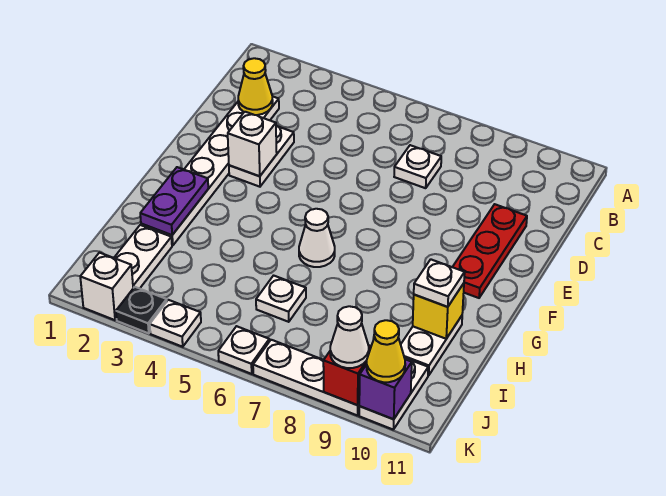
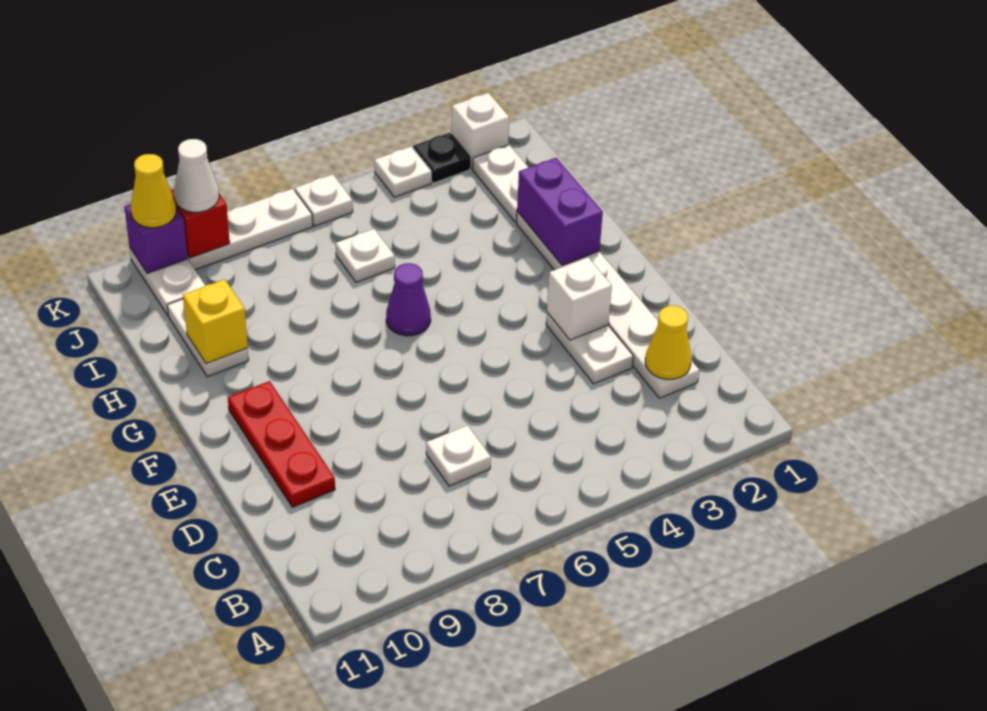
purple 1x2 plate [140,167,208,235] -> purple 1x2 brick [517,158,603,265]
white 1x1 cone [299,209,335,267] -> purple 1x1 cone [386,263,431,336]
white 1x1 plate [414,259,465,307] -> none

